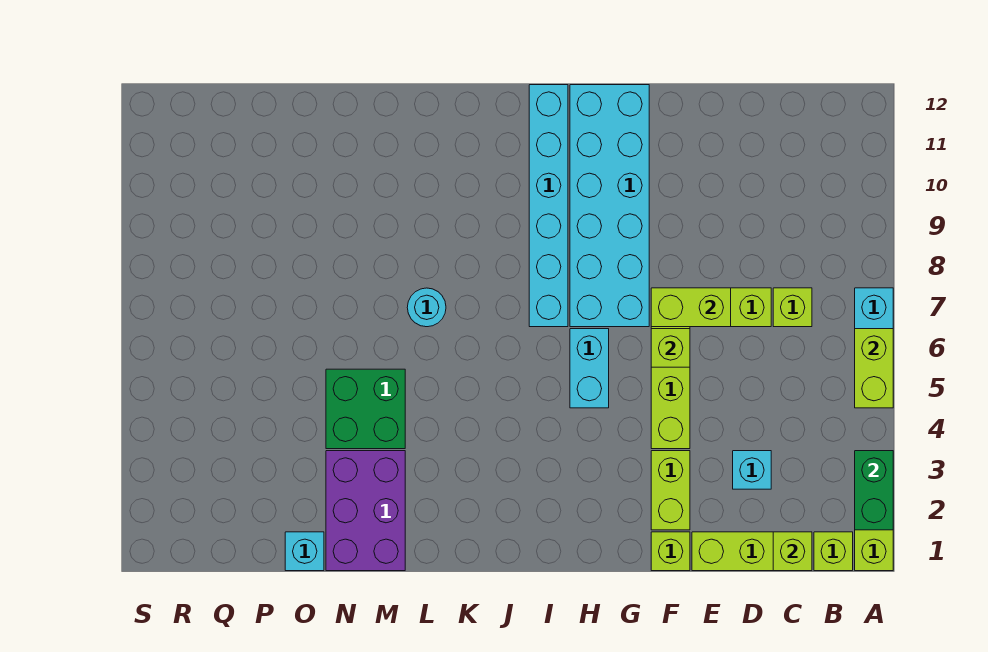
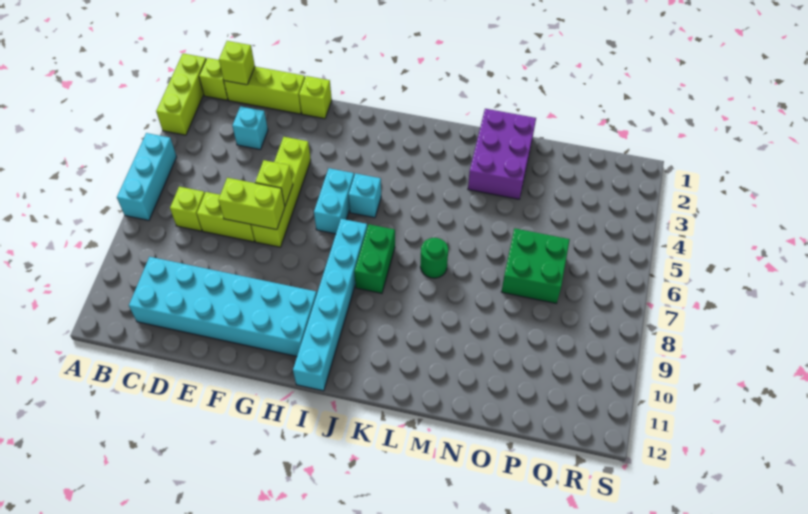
green 1x2 brick [855,451,893,530] -> green 1x2 brick moved to [354,224,395,293]
lime 1x2 brick [855,329,893,408] -> none
lime 1x2 brick [651,451,690,530] -> none
cyan 2x6 brick [570,85,649,327] -> cyan 2x6 brick turned to [129,257,317,356]
cyan 1x1 round brick [407,288,446,327] -> green 1x1 round brick [420,238,448,278]
green 2x2 brick [326,369,405,449] -> green 2x2 brick moved to [501,228,570,303]
cyan 1x1 brick [285,532,324,571] -> cyan 1x1 brick moved to [349,173,381,218]

